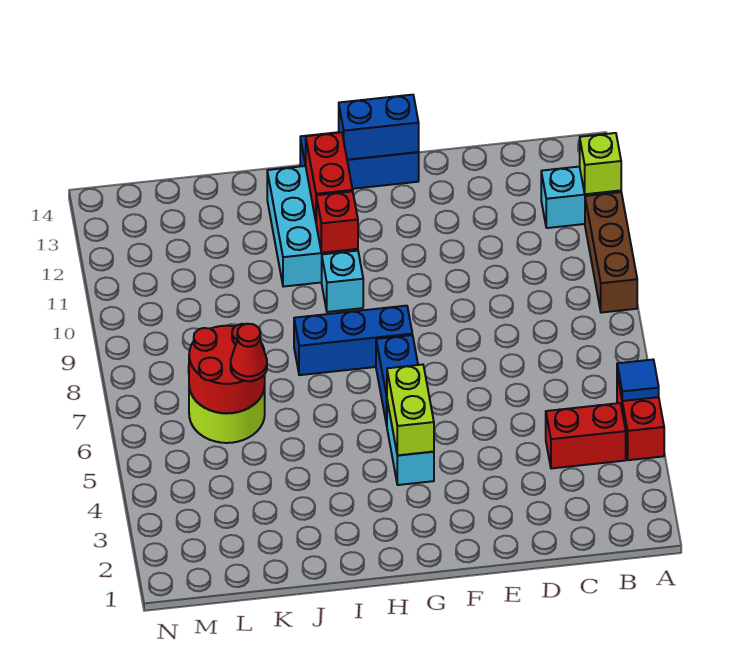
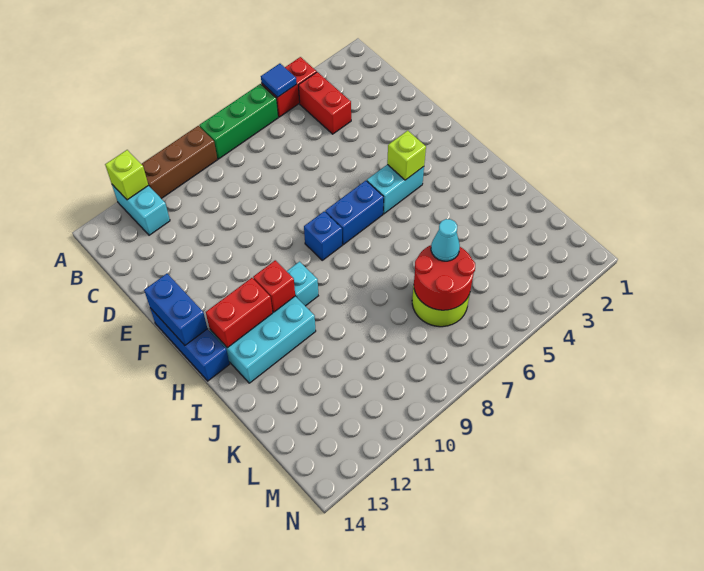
none -> green 1x3 brick [199,84,278,159]
lime 1x2 brick [387,365,434,455] -> lime 1x1 brick [387,131,426,180]
blue 1x3 brick [294,306,412,375] -> blue 1x1 brick [304,211,342,260]
red 1x1 cone [231,324,267,381] -> cyan 1x1 cone [431,219,460,261]

